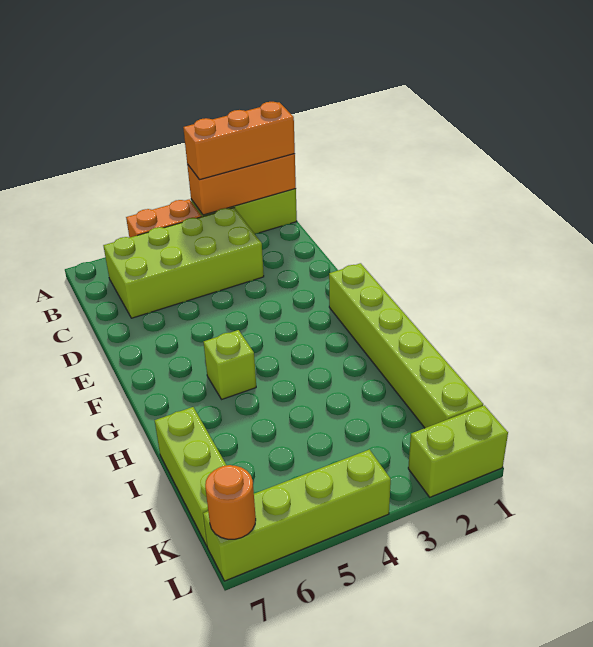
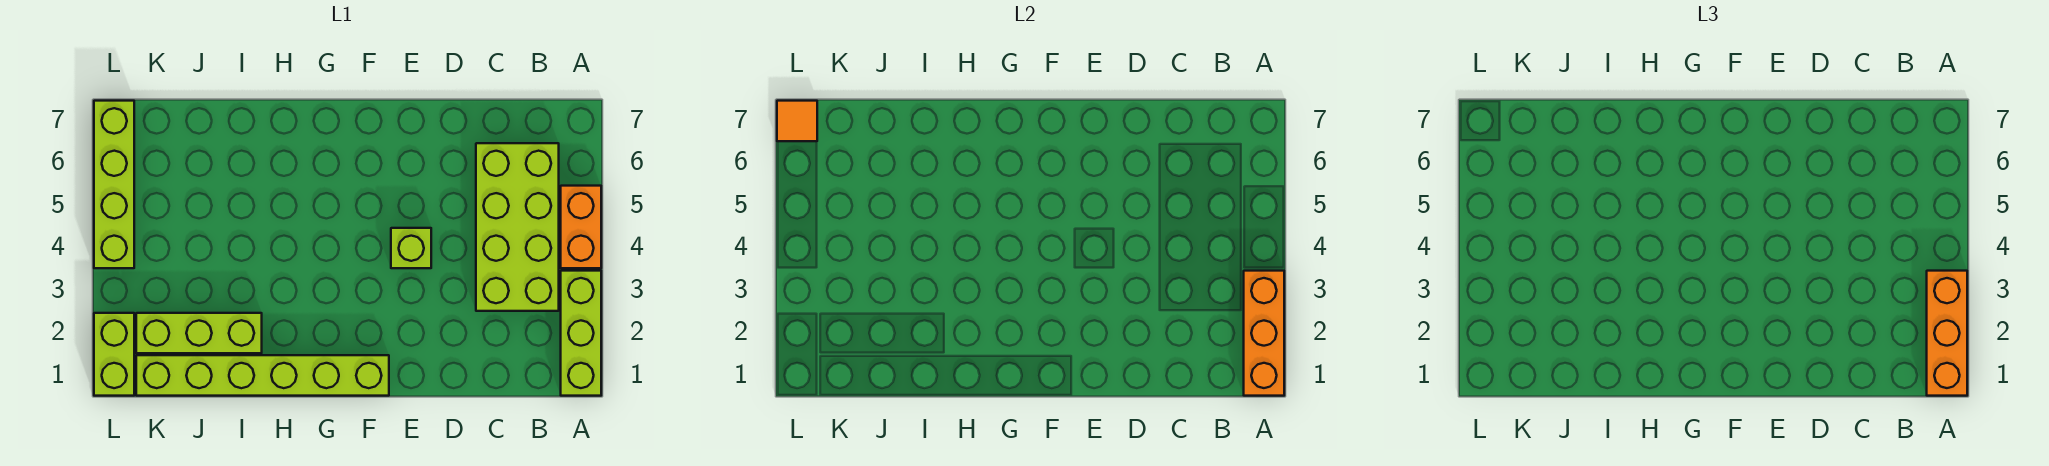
lime 1x1 brick [204,330,256,399] -> lime 1x1 brick moved to [391,228,431,268]
lime 1x3 brick [155,407,227,546] -> lime 1x3 brick moved to [136,313,262,353]
orange 1x1 round brick [205,465,256,539] -> orange 1x1 tile [777,101,817,141]

